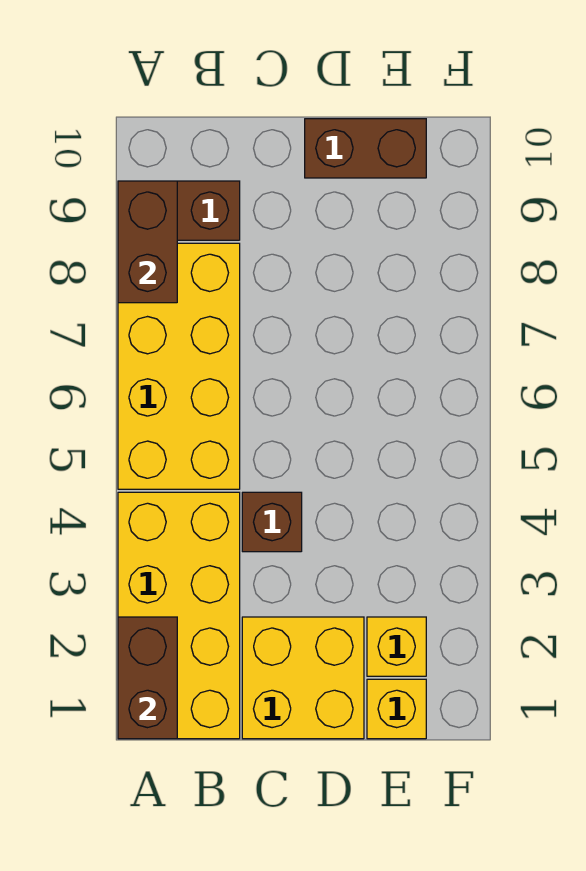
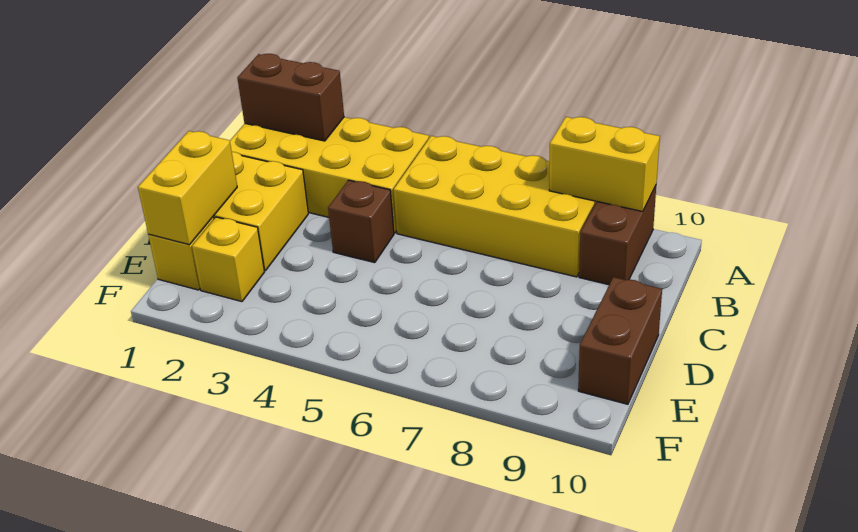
brown 1x2 brick [118,181,177,303] -> yellow 1x2 brick [549,117,660,211]
none -> yellow 1x2 brick [138,131,237,245]

